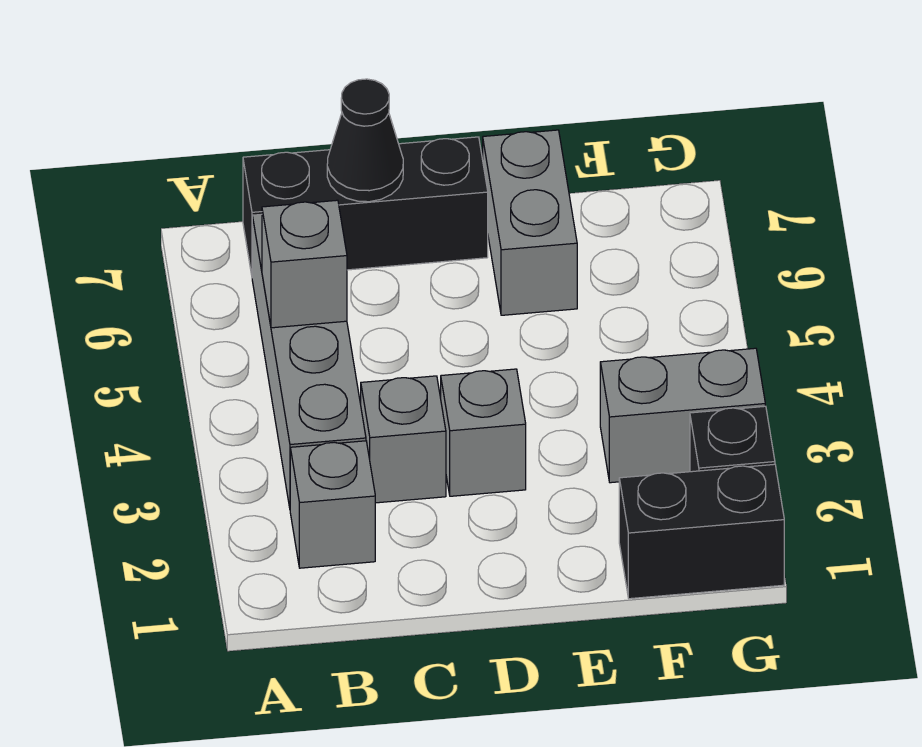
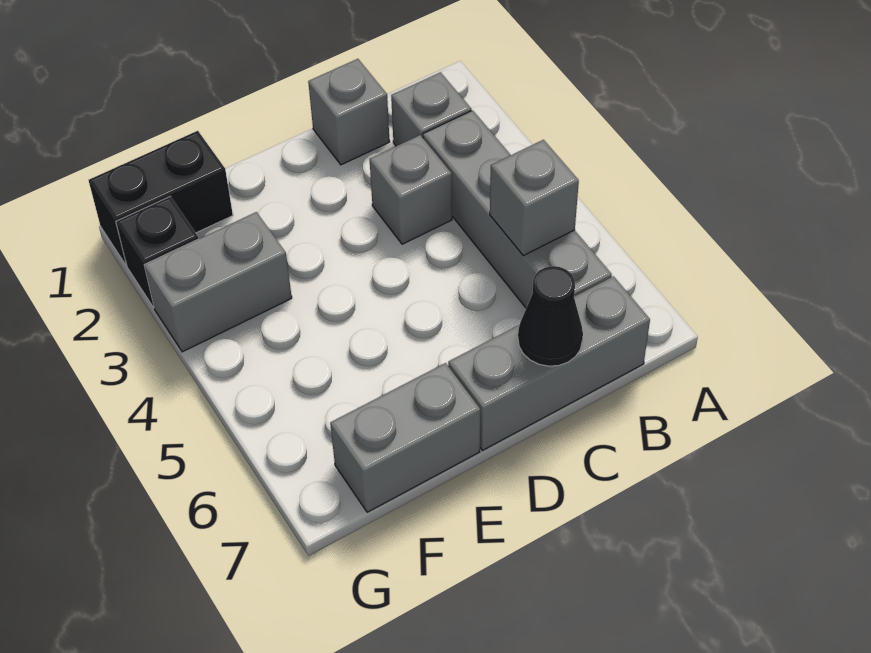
black 1x3 brick [243,137,488,275] -> grey 1x3 brick [448,276,650,451]
grey 1x1 brick [441,369,526,496] -> grey 1x1 brick moved to [308,59,390,165]
grey 1x2 brick [483,130,577,315] -> grey 1x2 brick turned to [330,363,480,512]

